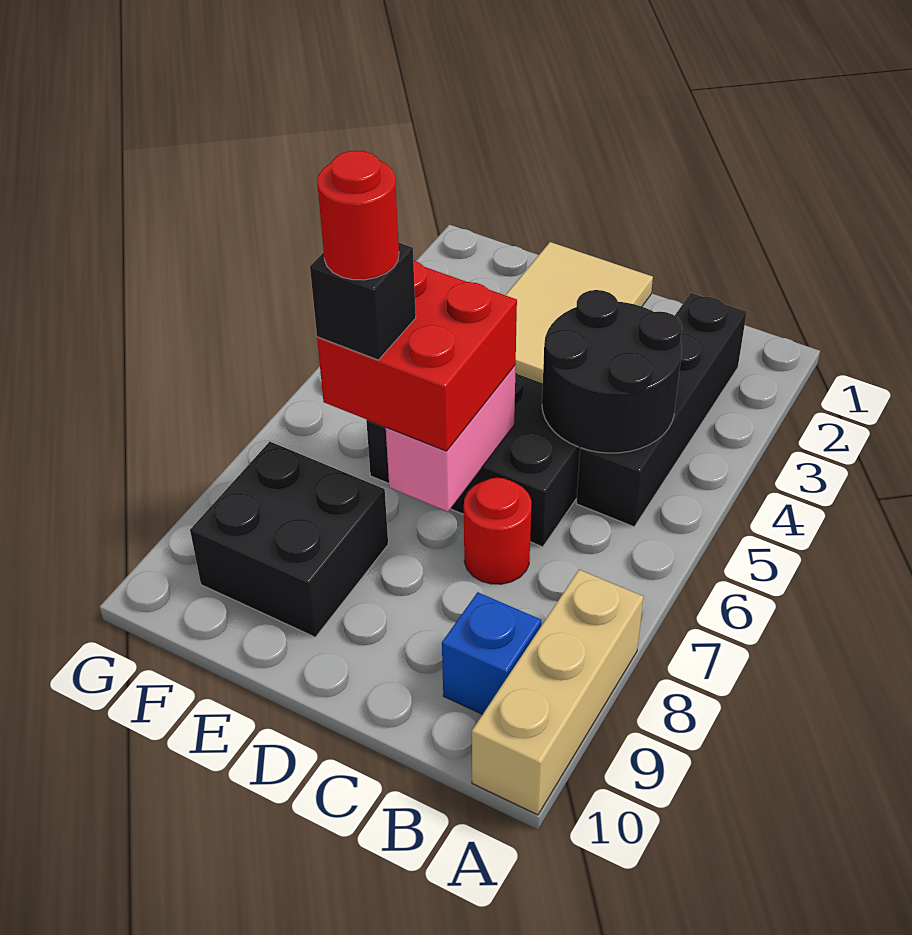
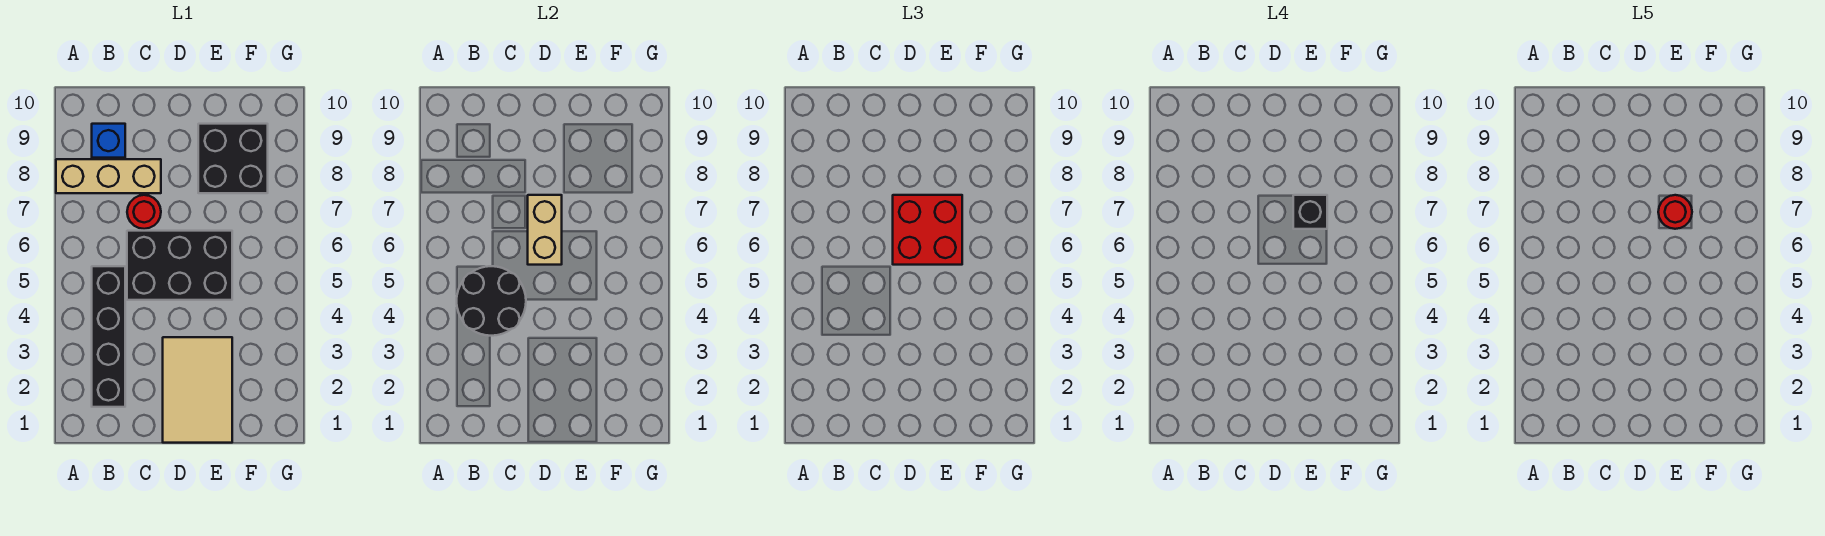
tan 1x3 brick [472,570,643,815] -> tan 1x3 brick turned to [56,159,161,193]
pink 1x2 brick [386,365,516,512] -> tan 1x2 brick [528,195,562,265]

